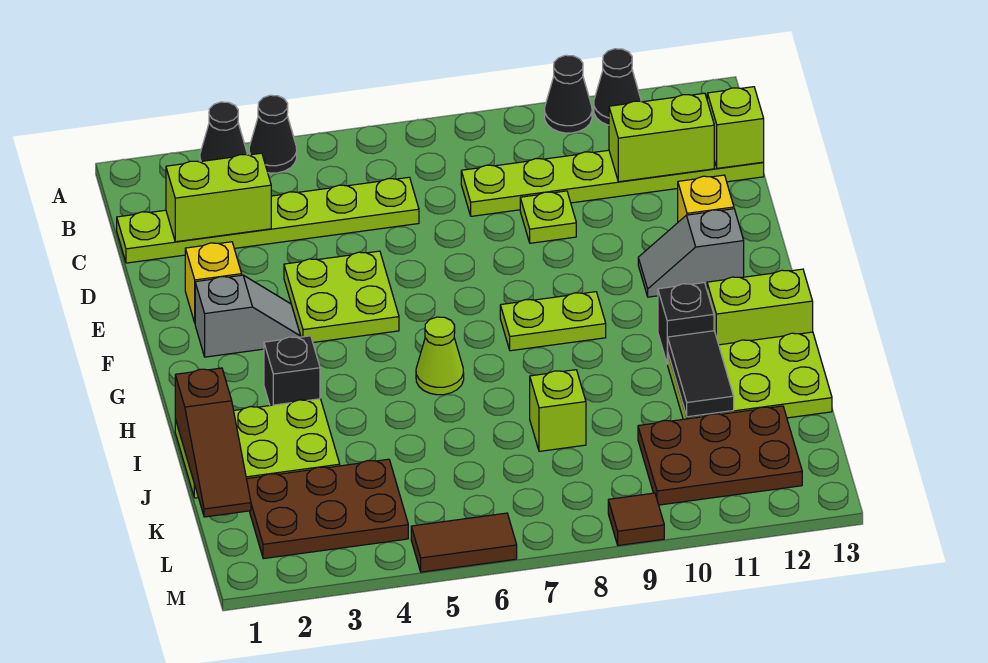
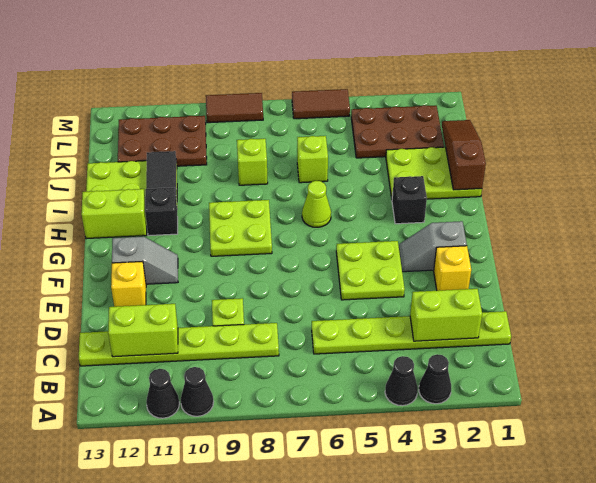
lime 1x1 brick [707,87,764,168] -> lime 1x1 brick moved to [297,136,328,183]
lime 1x2 plate [500,292,606,351] -> lime 2x2 plate [209,200,272,256]
brown 1x1 tile [608,493,664,545] -> brown 1x2 tile [206,93,263,123]

